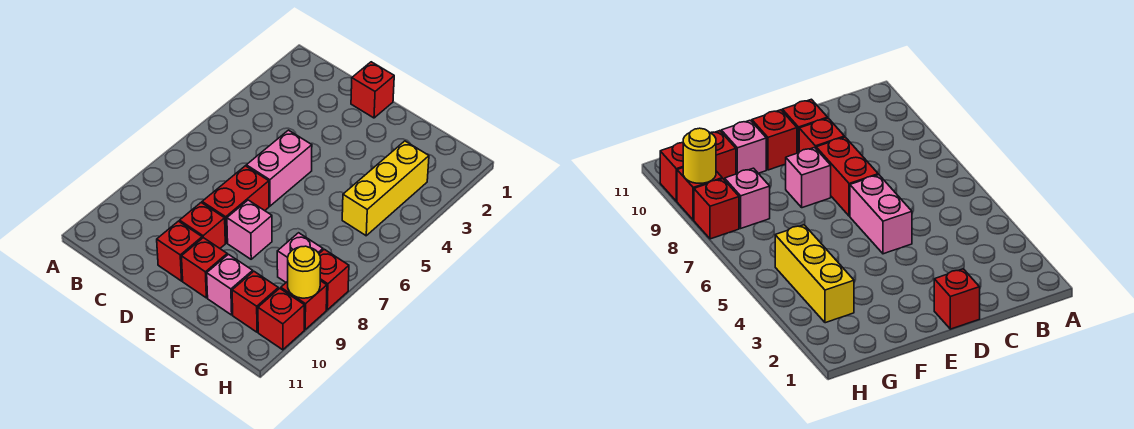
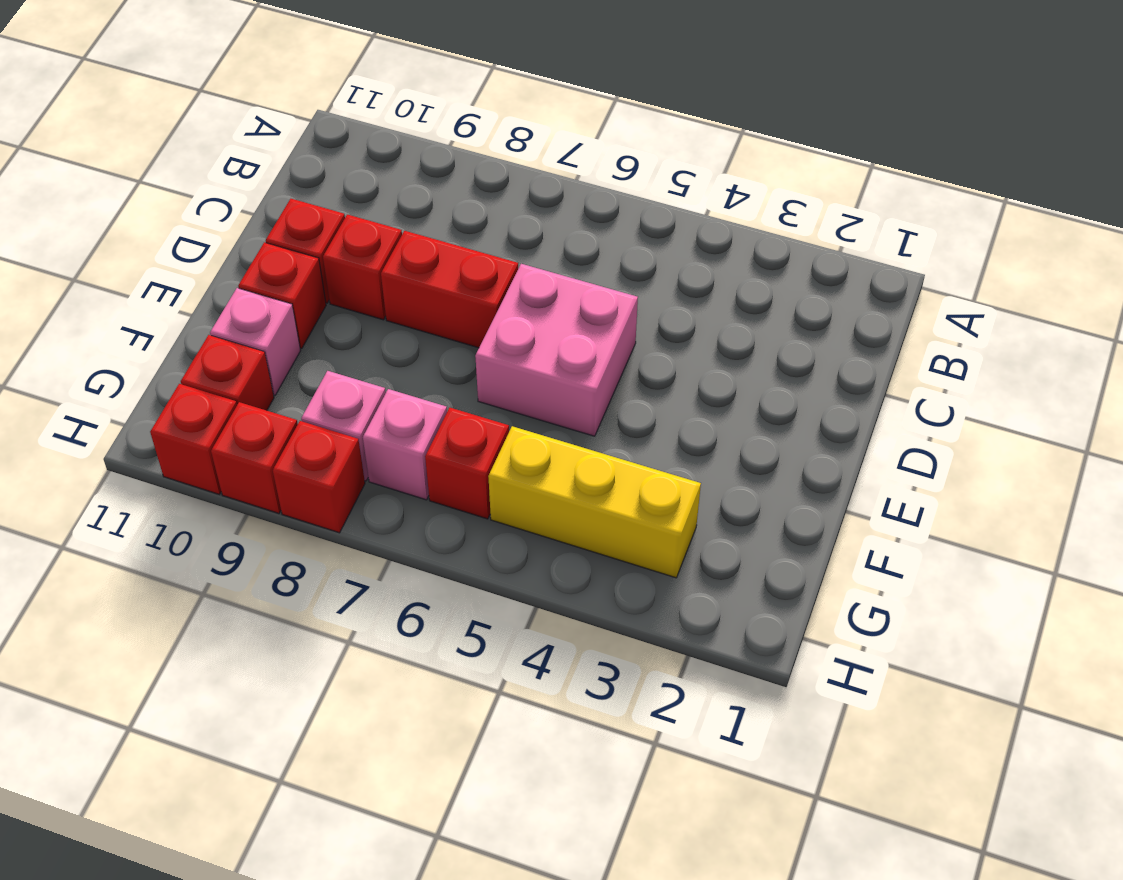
red 1x1 brick [351,62,394,118] -> red 1x1 brick moved to [425,408,509,519]
pink 1x2 brick [246,130,312,206] -> pink 2x2 brick [475,264,638,436]
pink 1x1 brick [227,200,272,259] -> pink 1x1 brick moved to [363,389,447,500]
yellow 1x1 round brick [288,246,321,298] -> none

